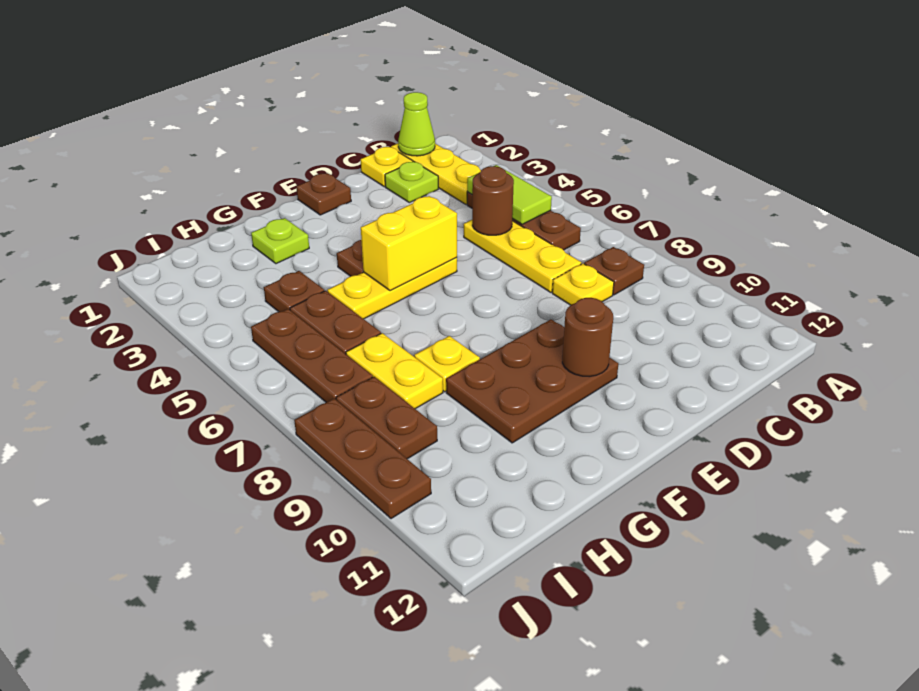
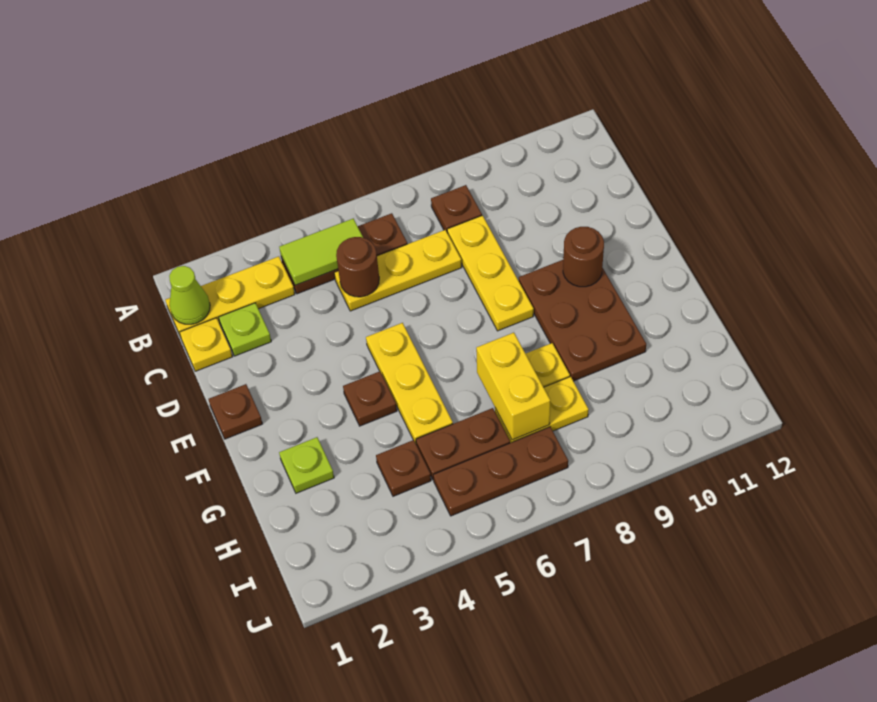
yellow 1x1 plate [552,264,614,305] -> yellow 1x3 plate [447,215,534,331]
yellow 1x2 brick [361,196,457,291] -> yellow 1x2 brick moved to [476,333,550,440]
brown 1x2 plate [336,377,437,459] -> none
brown 1x3 plate [294,399,431,519] -> none

